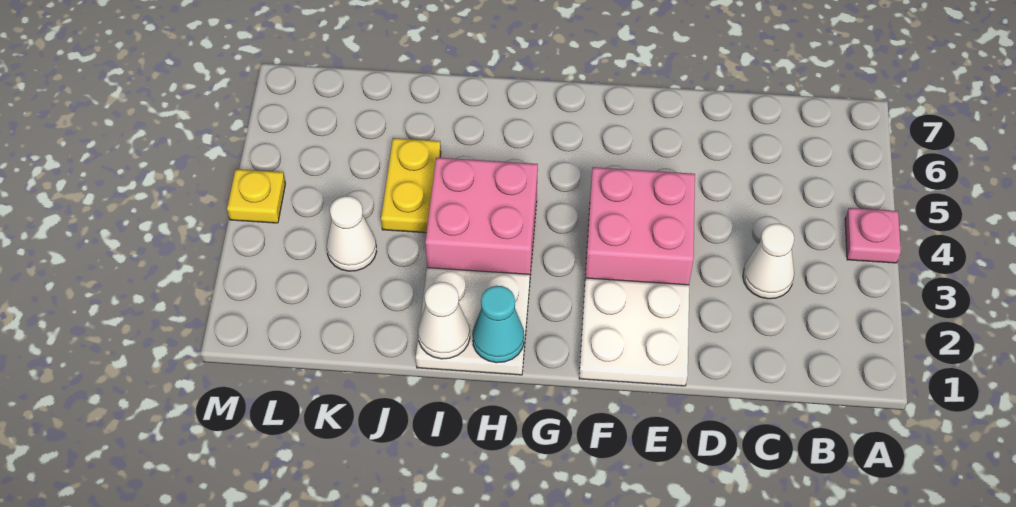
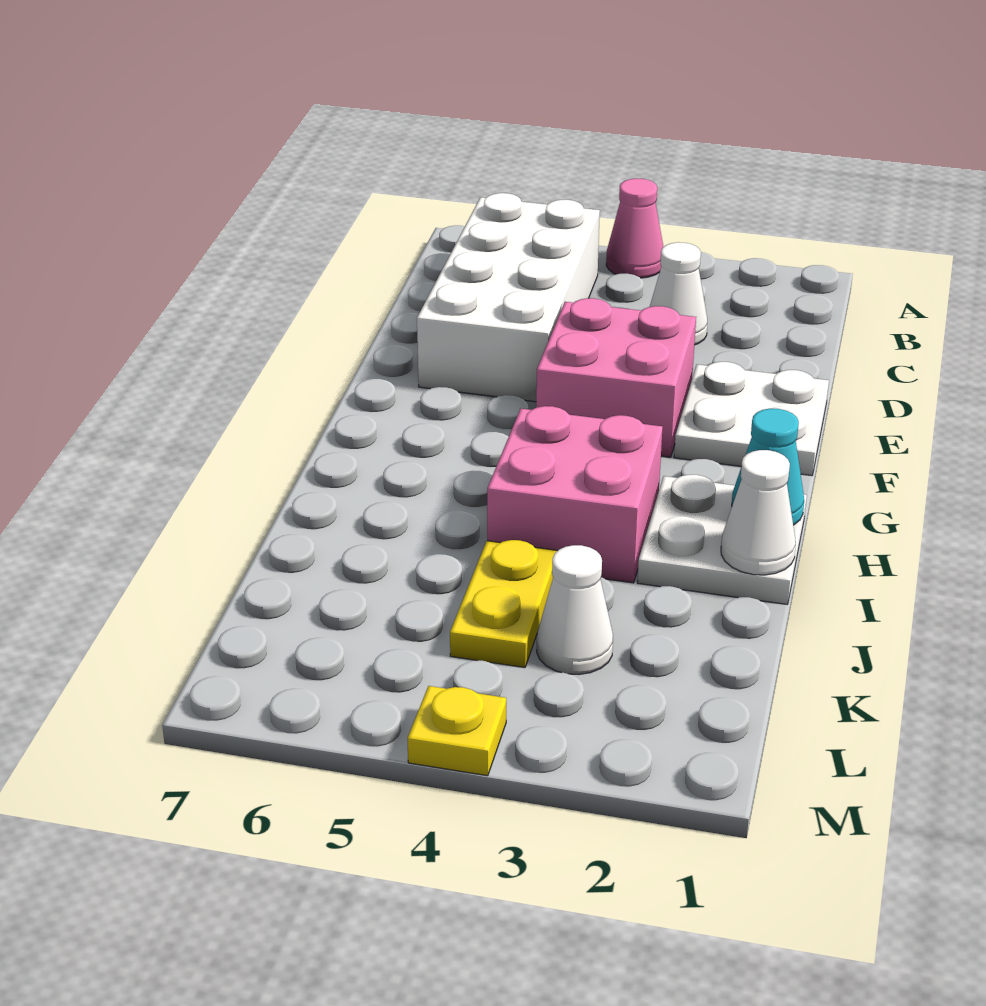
pink 1x1 plate [845,208,901,263] -> pink 1x1 cone [606,178,663,278]
none -> white 2x4 brick [417,193,600,402]
yellow 1x2 plate [381,138,441,233] -> yellow 1x2 plate turned to [450,540,557,668]

